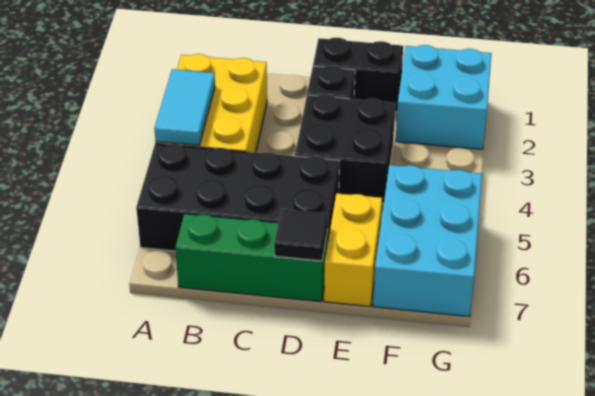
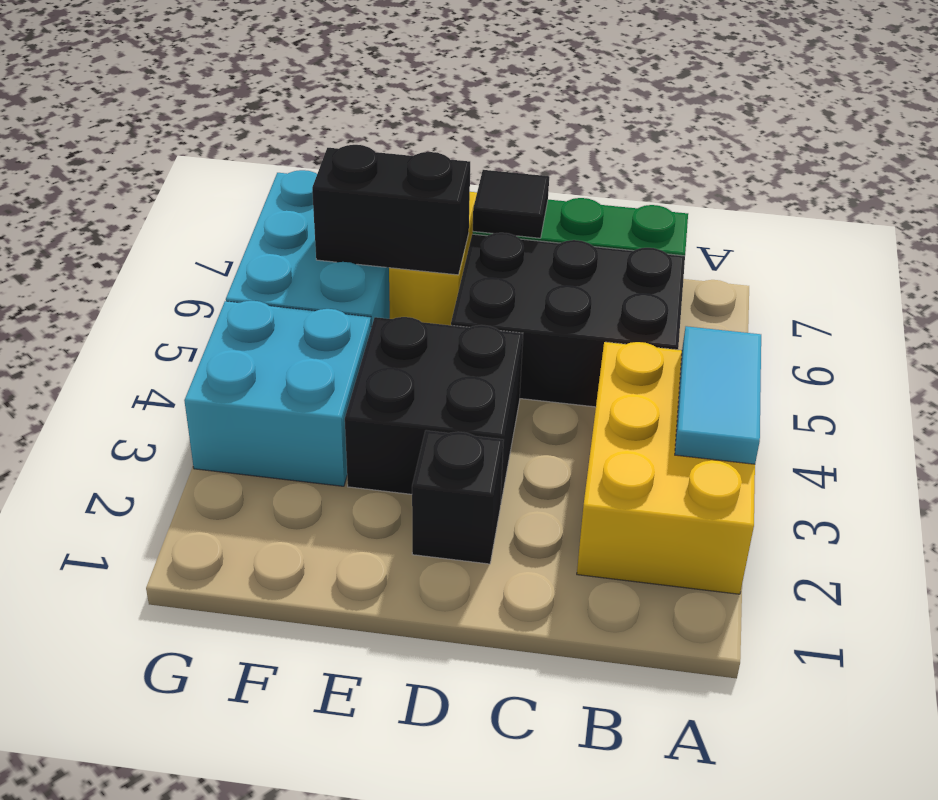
black 2x4 brick [136,143,339,251] -> black 2x3 brick [451,233,685,407]
black 1x2 brick [313,38,403,112] -> black 1x2 brick moved to [312,145,470,275]
cyan 2x2 brick [396,45,491,149] -> cyan 2x2 brick moved to [184,301,371,486]

